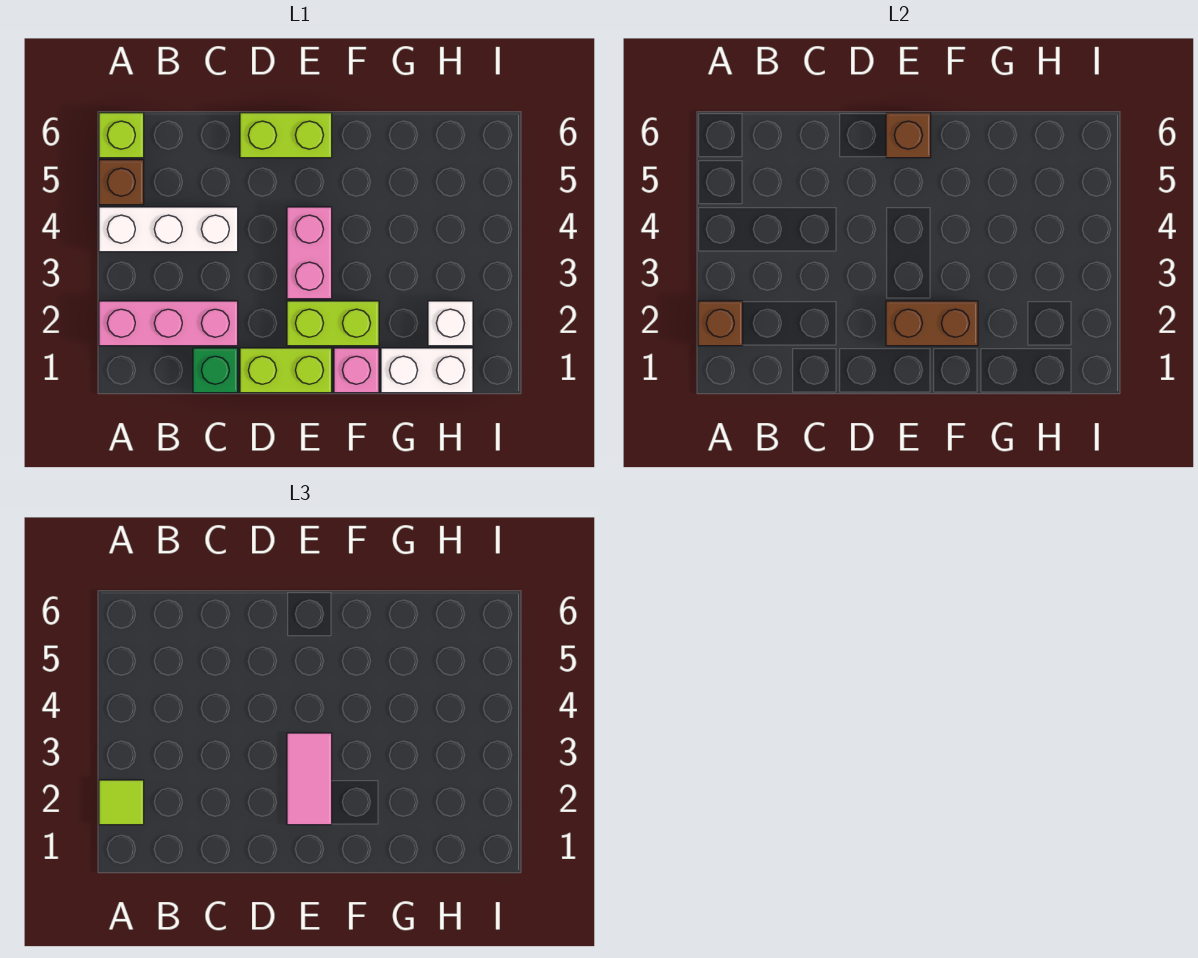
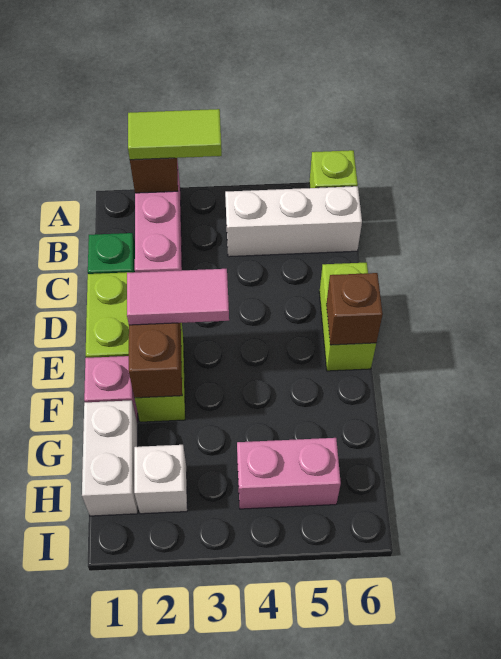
lime 1x1 tile [99,780,144,825] -> lime 1x2 tile [128,109,222,160]
white 1x3 brick [99,207,238,252] -> white 1x3 brick turned to [225,186,362,257]
brown 1x1 brick [99,160,144,205] -> none
pink 1x2 brick [287,207,332,299] -> pink 1x2 brick moved to [237,438,341,509]

